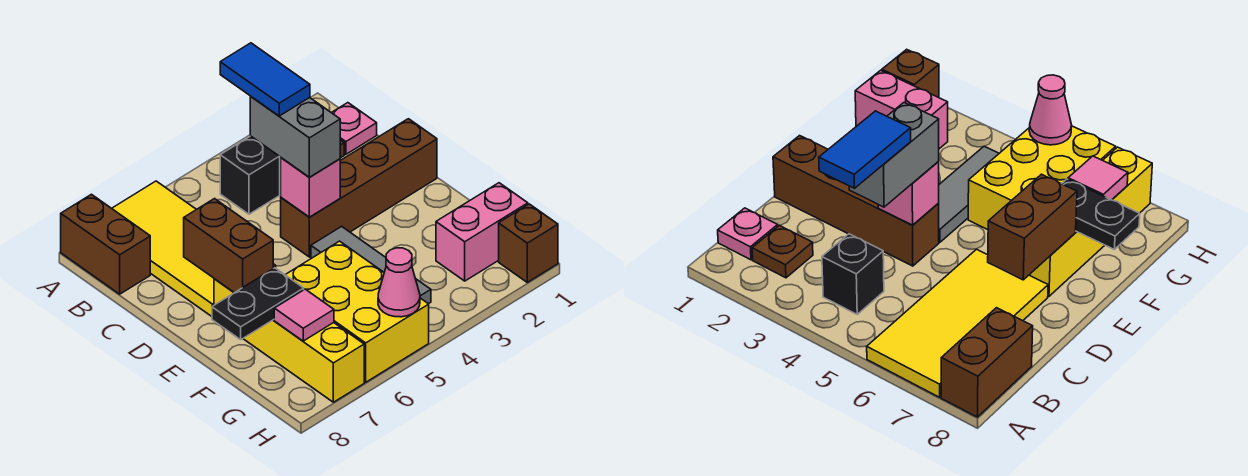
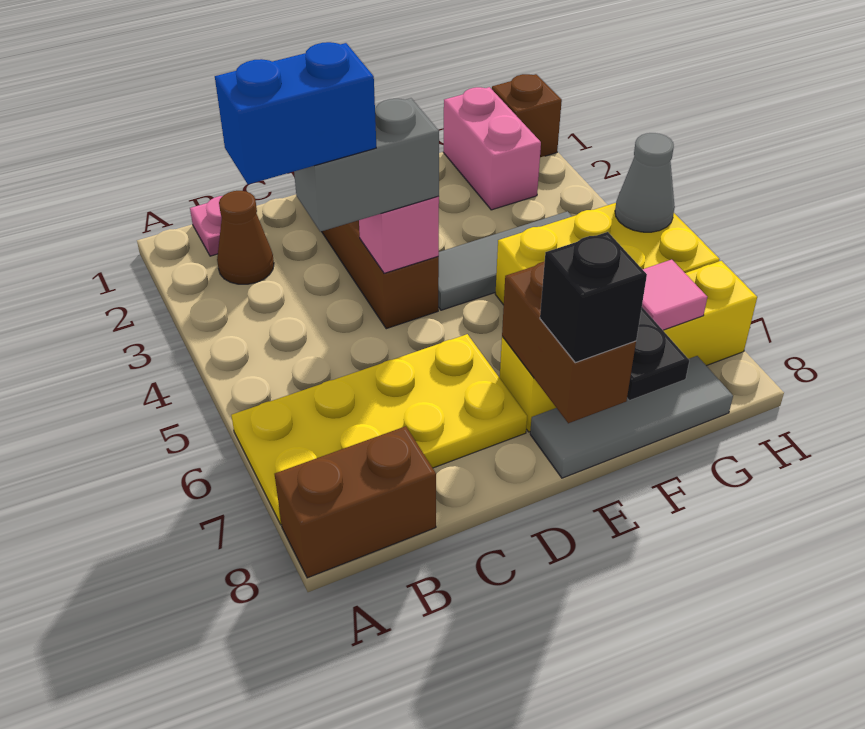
yellow 2x4 tile [112,181,276,316] -> yellow 2x4 plate [231,334,527,525]
brown 1x1 plate [752,225,813,278] -> brown 1x1 cone [217,191,274,284]
black 1x1 brick [220,136,280,214] -> black 1x1 brick moved to [540,232,647,363]
blue 1x2 tile [220,43,310,116] -> blue 1x2 brick [215,42,376,184]
brown 1x2 brick [184,199,273,293] -> brown 1x2 brick turned to [502,261,636,423]
none -> grey 1x3 tile [530,356,733,478]
pink 1x1 cone [378,248,420,317] -> grey 1x1 cone [615,133,675,232]

